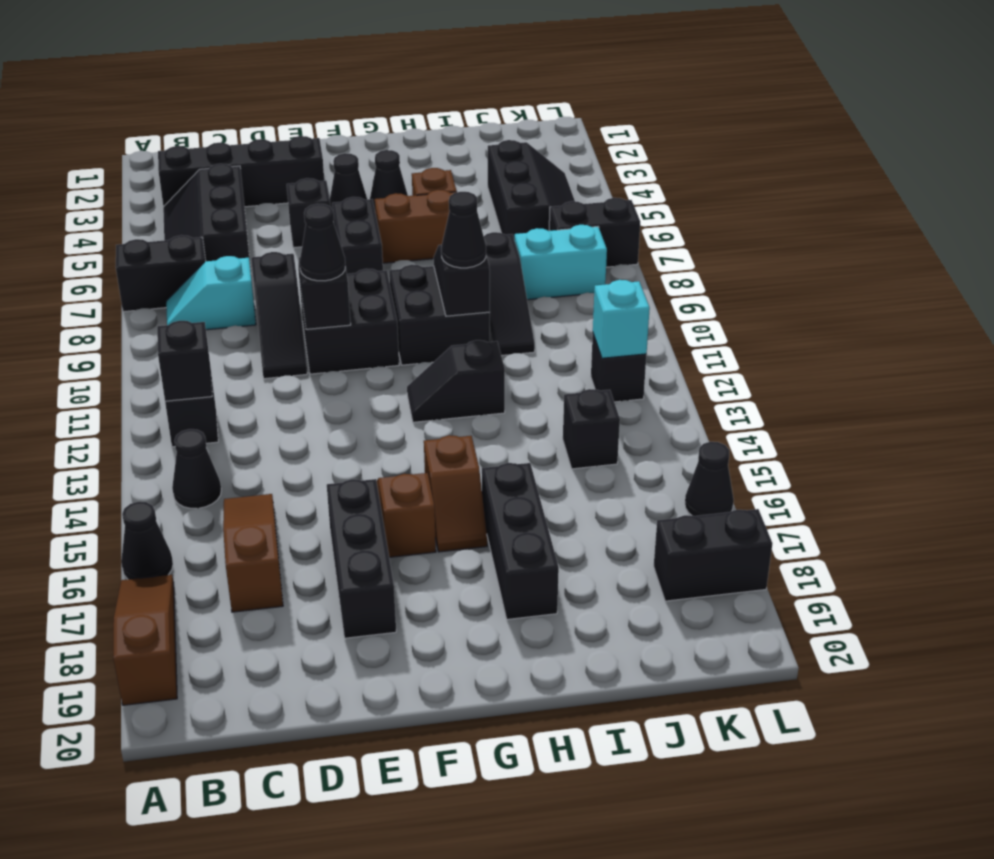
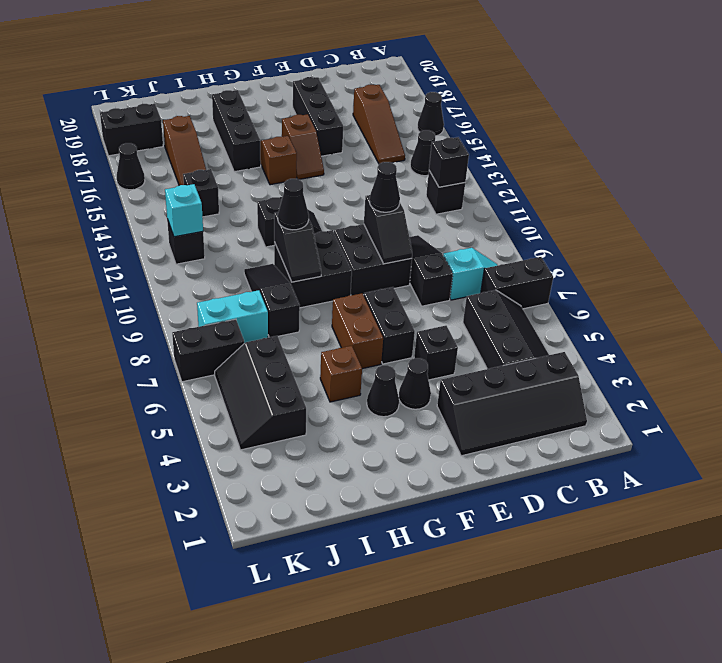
brown 1x3 slope [113,575,177,705] -> brown 1x3 slope moved to [163,116,206,185]
brown 1x2 brick [375,190,457,263] -> brown 1x2 brick turned to [332,293,383,369]

